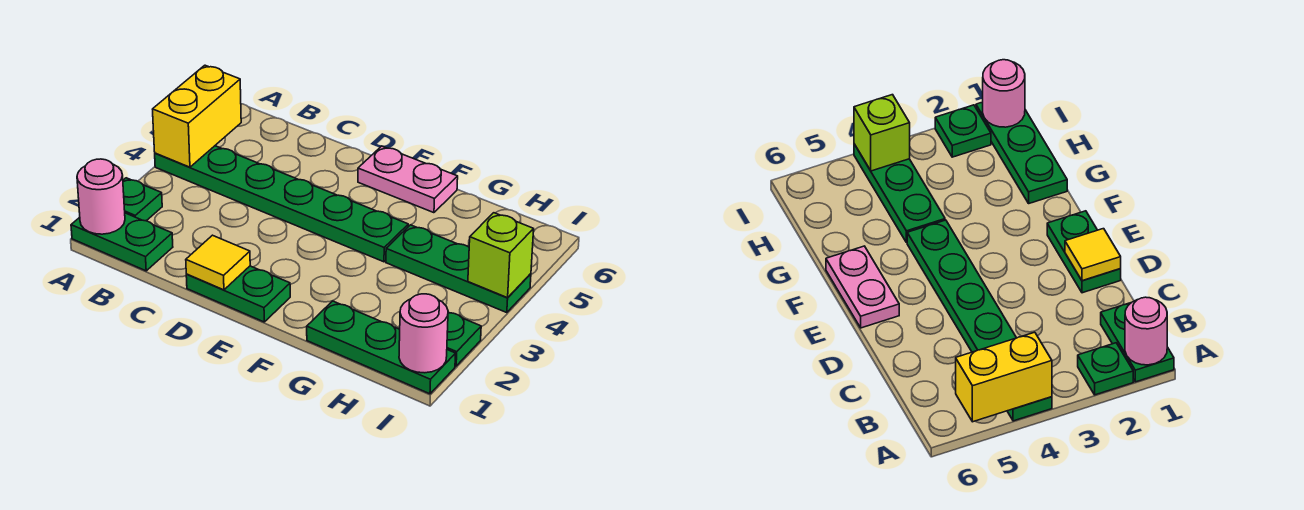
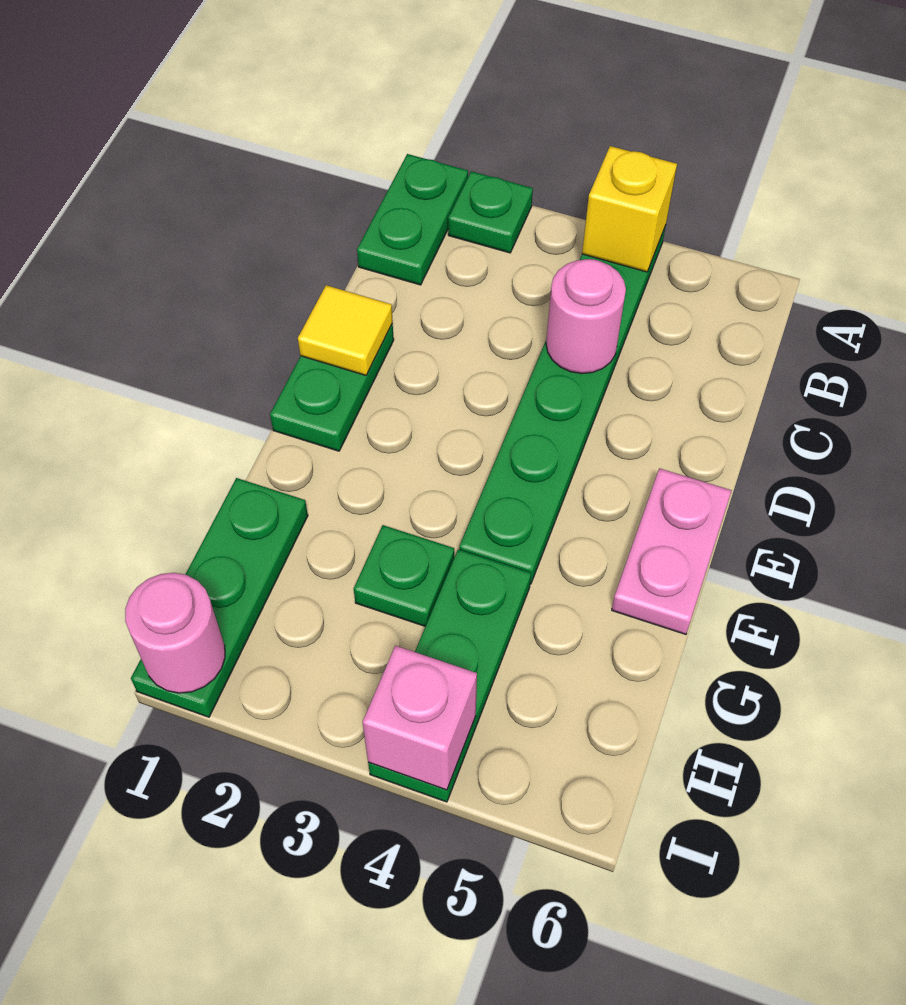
pink 1x1 round brick [77,159,125,234] -> pink 1x1 round brick moved to [546,259,626,374]
yellow 1x2 brick [153,65,241,167] -> yellow 1x1 brick [582,146,677,272]
green 1x1 plate [447,312,481,366] -> green 1x1 plate moved to [354,525,454,626]
lime 1x1 brick [468,213,534,298] -> pink 1x1 brick [363,646,477,790]

